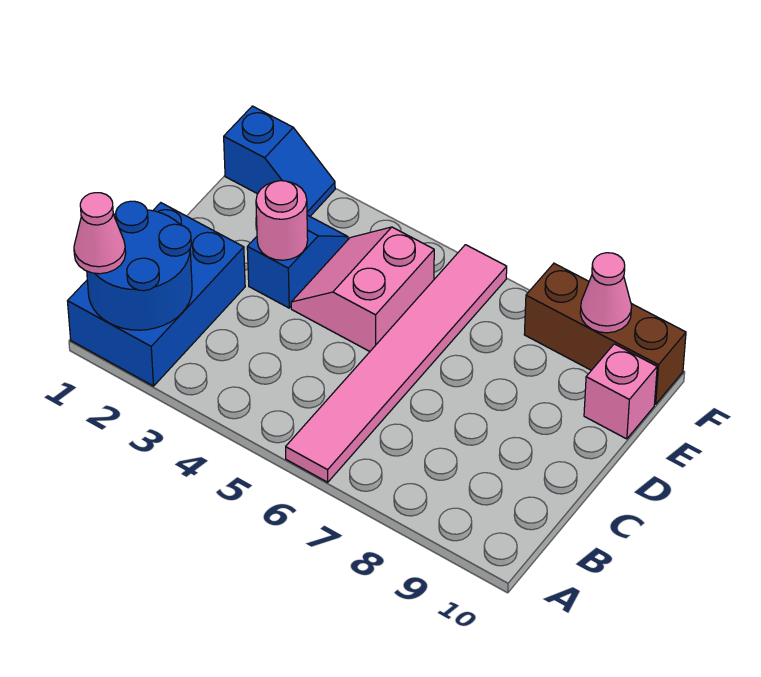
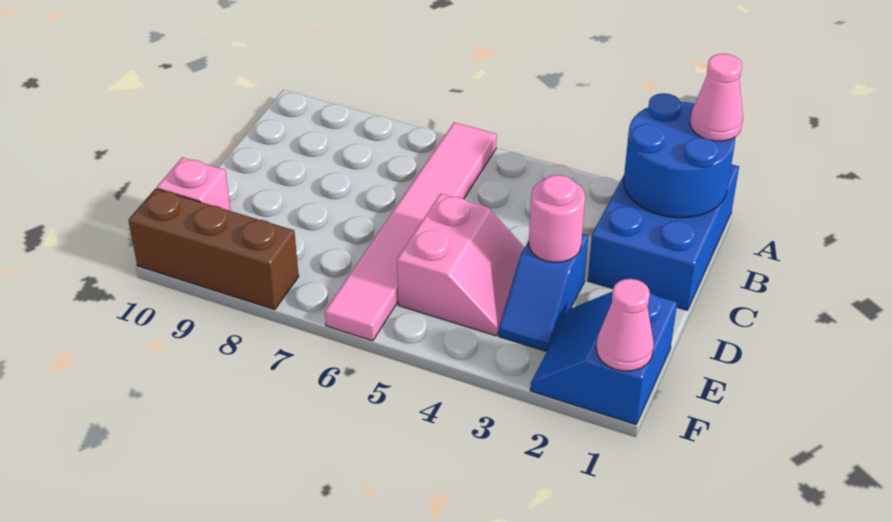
blue 1x2 slope [224,106,335,216] -> blue 2x2 slope [530,291,677,425]
pink 1x1 cone [580,253,632,333] -> pink 1x1 cone moved to [596,279,654,371]

